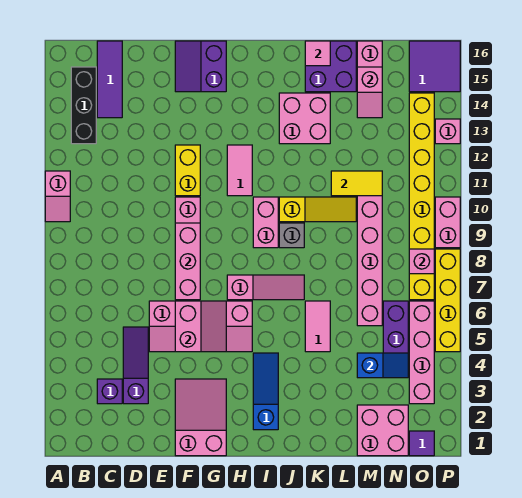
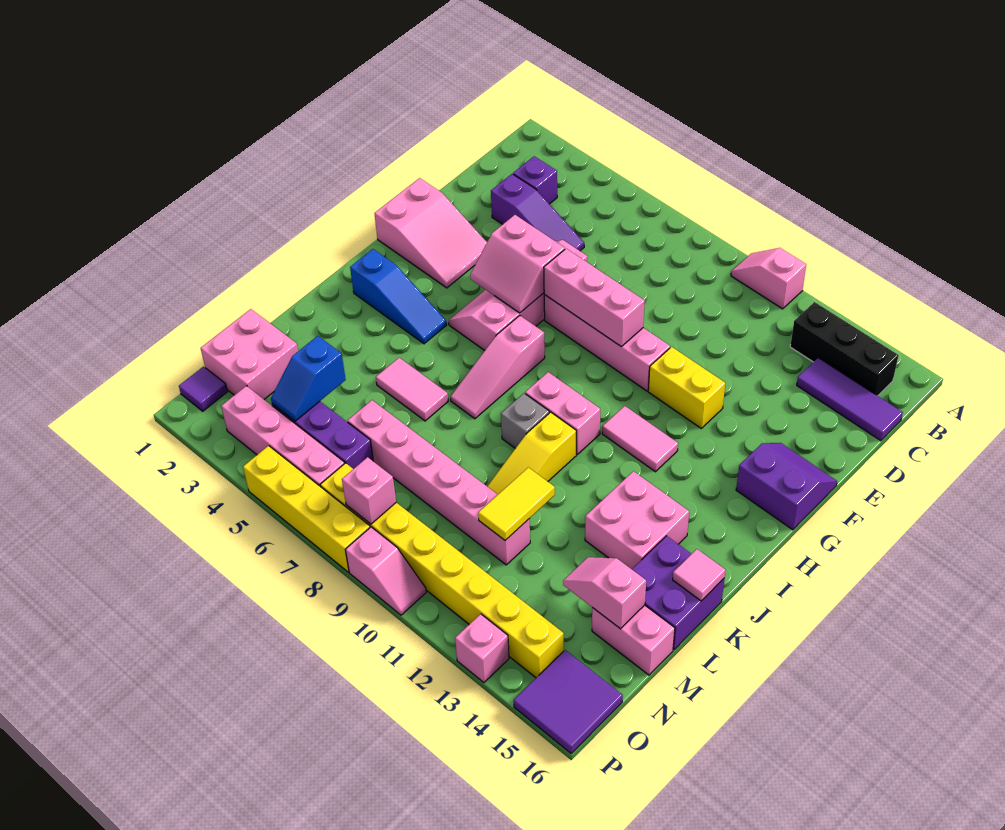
pink 1x2 brick [435,197,460,248] -> pink 1x2 slope [345,527,426,615]

